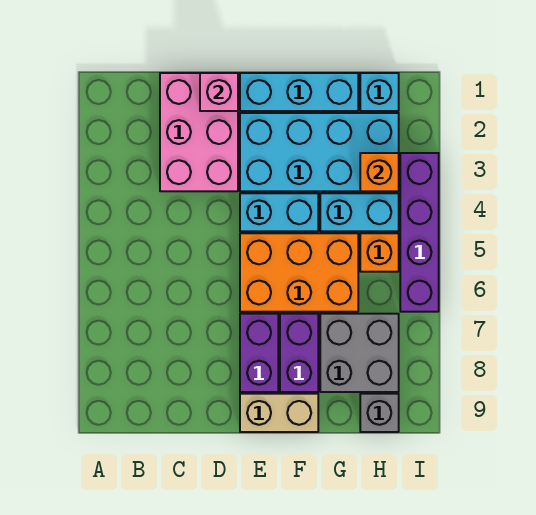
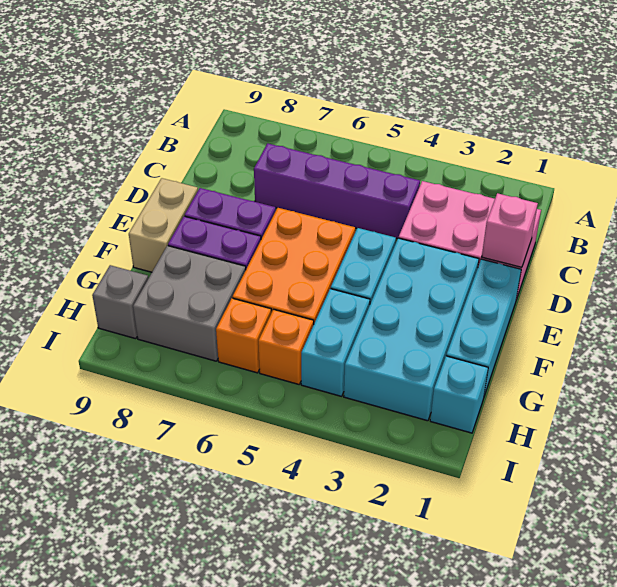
orange 1x1 brick [360,153,399,191] -> orange 1x1 brick moved to [216,298,271,373]
purple 1x4 brick [400,153,439,312] -> purple 1x4 brick moved to [254,143,420,239]

